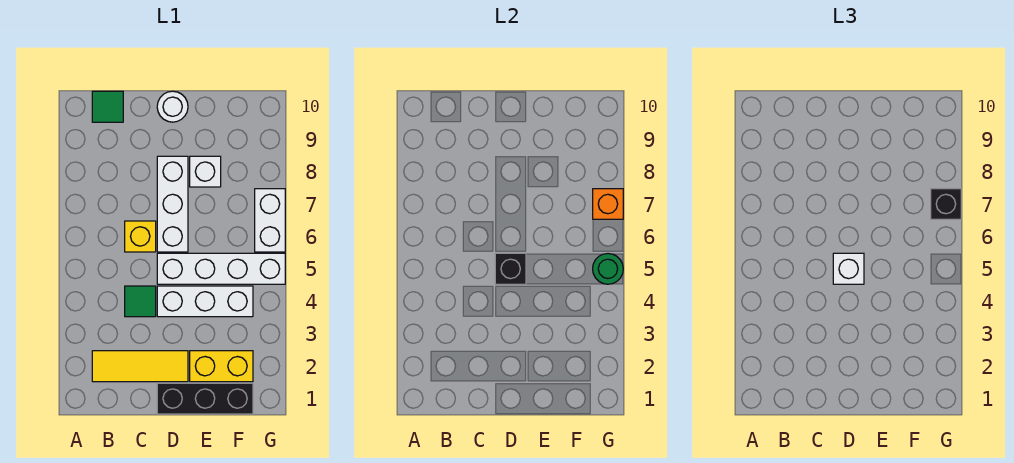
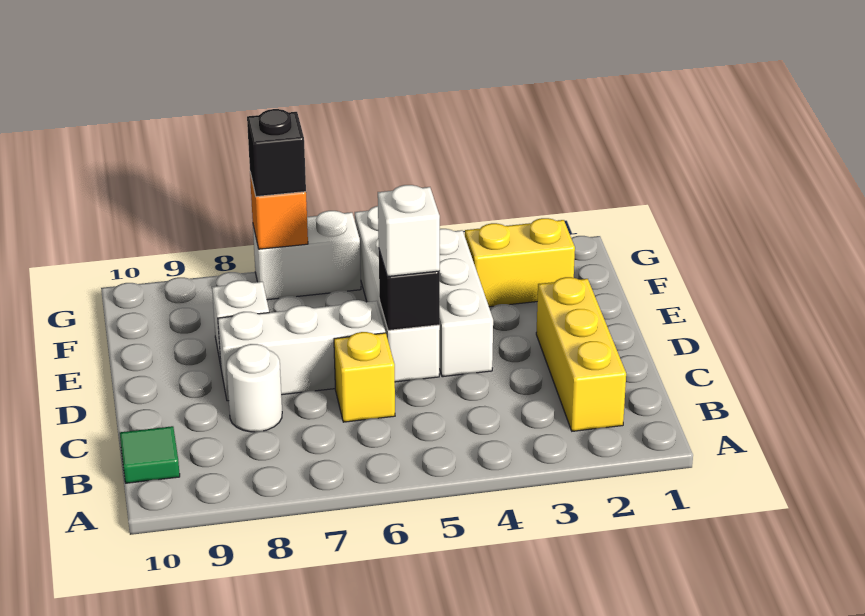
yellow 1x3 tile [92,351,188,382] -> yellow 1x3 brick [536,277,626,431]
green 1x1 tile [125,286,156,317] -> none
black 1x3 brick [157,383,253,414] -> none
white 1x1 round brick [157,91,188,122] -> white 1x1 round brick moved to [227,344,282,432]
yellow 1x2 brick [190,351,253,382] -> yellow 1x2 brick turned to [465,218,575,307]
green 1x1 round brick [593,254,623,284] -> none

